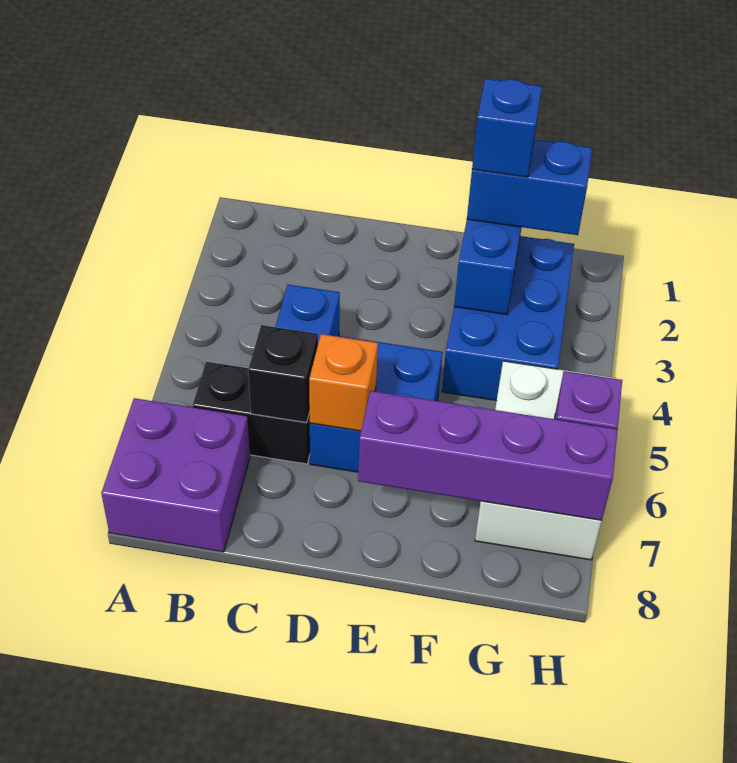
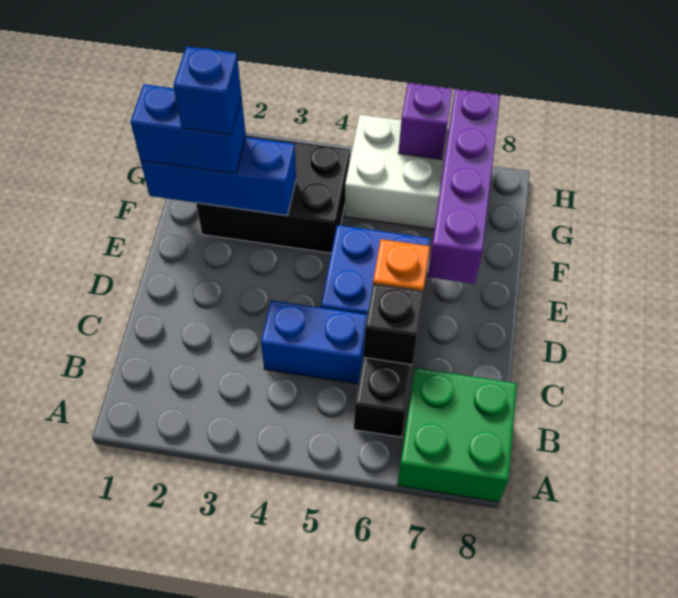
purple 2x2 brick [101,398,250,552] -> green 2x2 brick [397,368,517,502]
blue 2x3 brick [442,236,574,401] -> black 2x3 brick [196,135,350,253]
blue 1x2 brick [467,140,592,235] -> blue 1x2 brick turned to [130,84,246,174]

